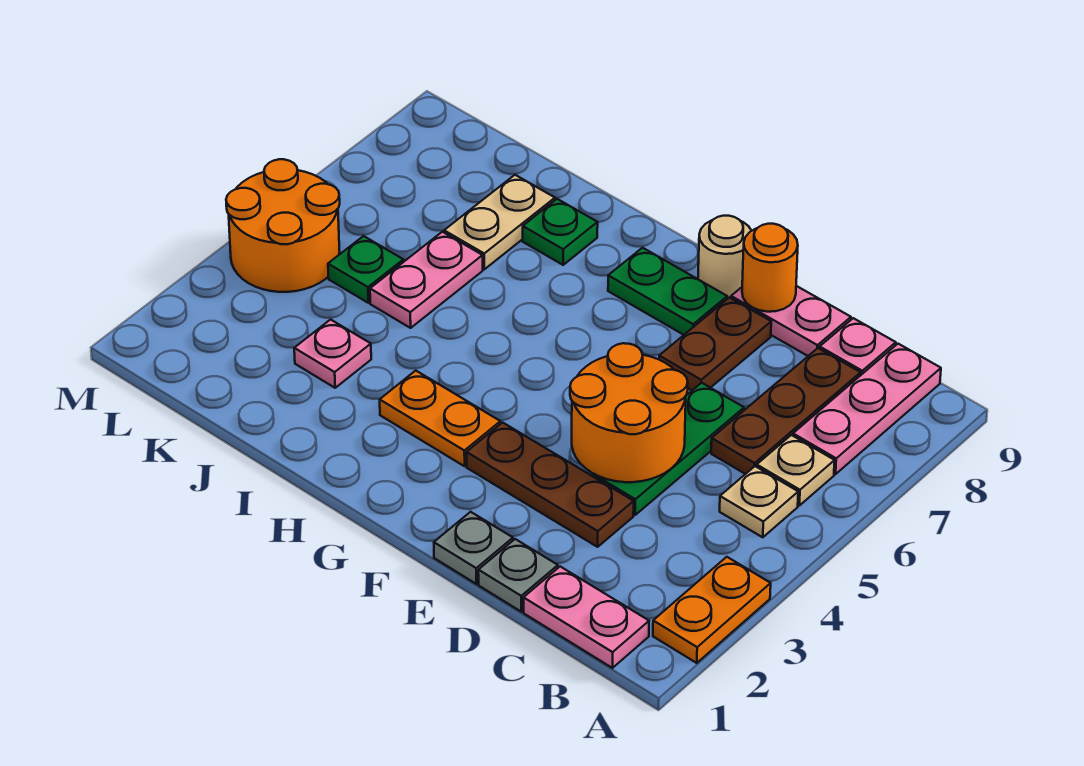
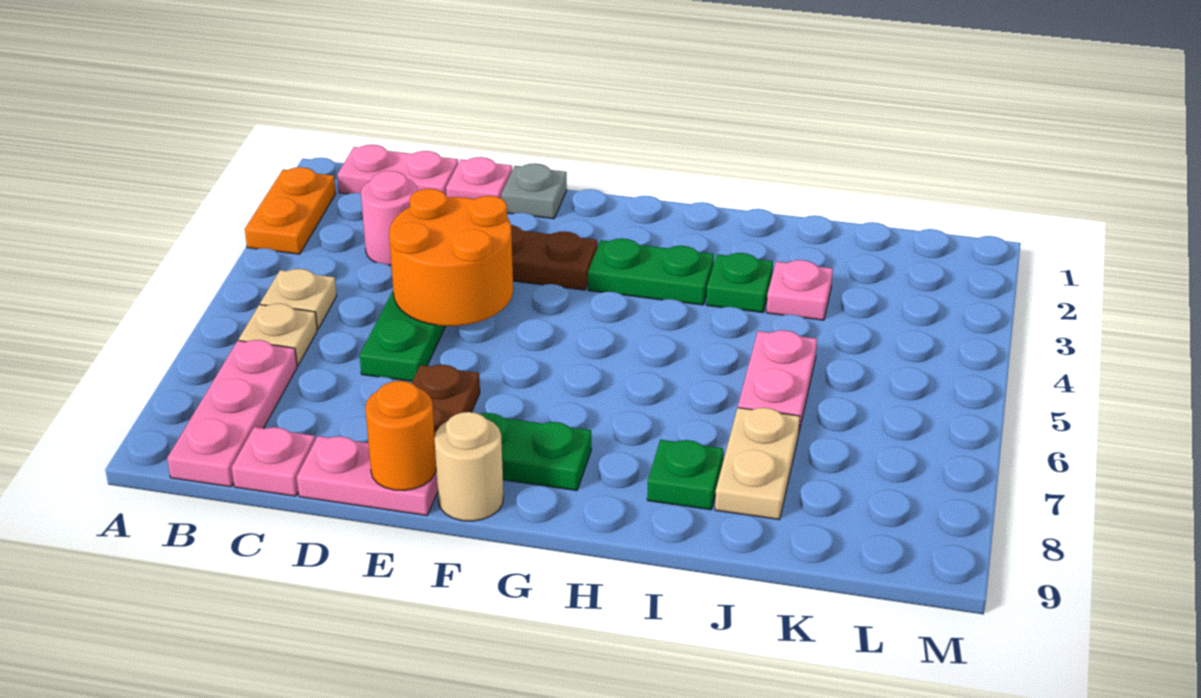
none -> pink 1x1 round brick [361,171,418,265]
brown 1x3 plate [711,348,861,474] -> none
grey 1x1 plate [478,539,558,612] -> pink 1x1 plate [446,157,512,199]
orange 1x2 plate [380,371,500,466] -> green 1x2 plate [588,238,714,305]
green 1x1 plate [328,236,404,303] -> green 1x1 plate moved to [706,253,773,313]
orange 2x2 round brick [226,159,340,292] -> none

